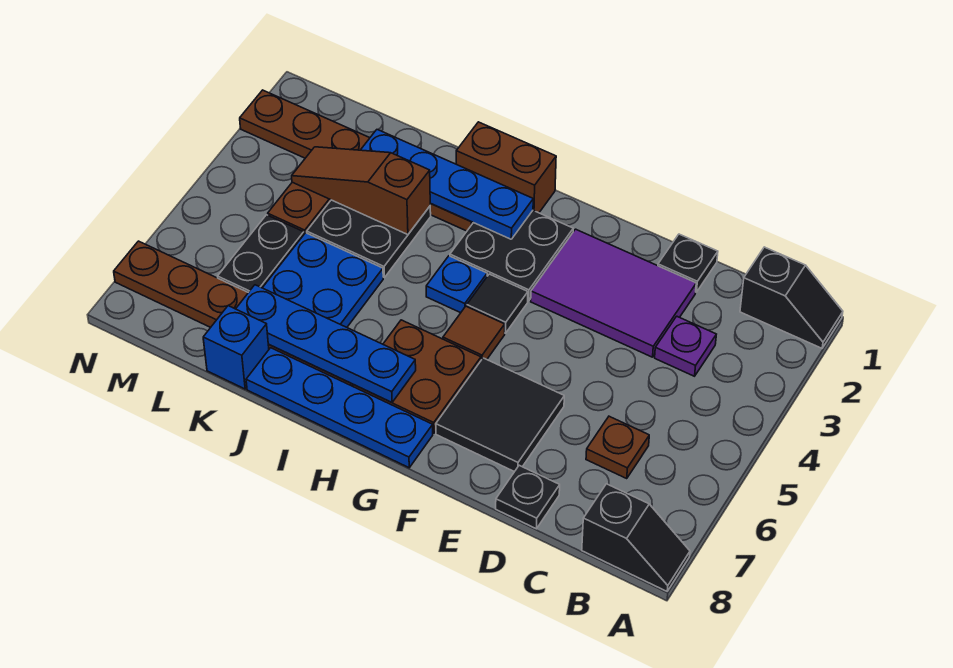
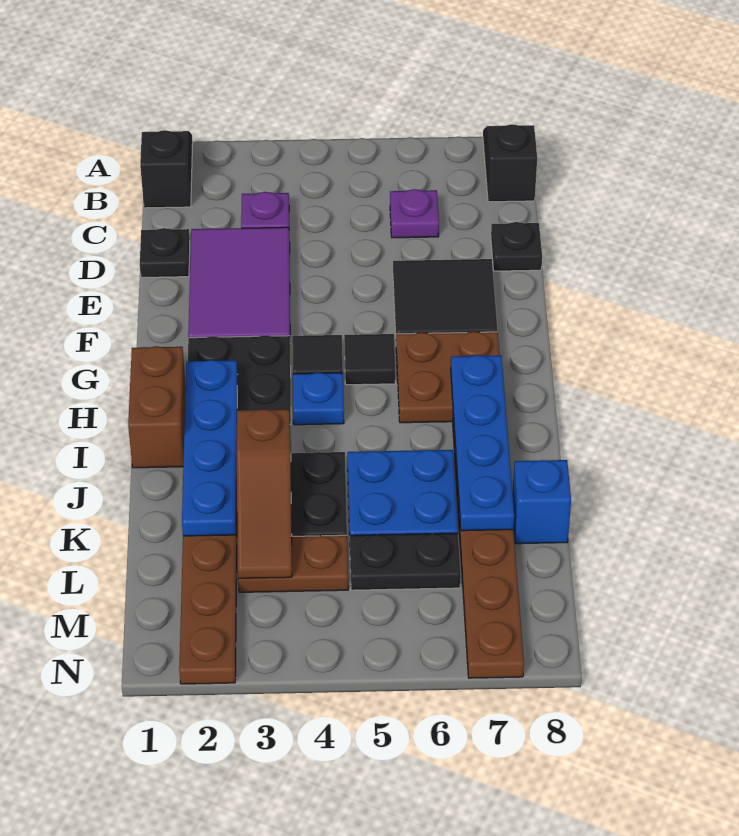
brown 1x1 plate [586,416,649,478] -> purple 1x1 plate [390,189,439,238]
brown 1x1 tile [443,306,505,360] -> black 1x1 tile [344,334,395,385]
blue 1x4 plate [246,348,433,468] -> none

